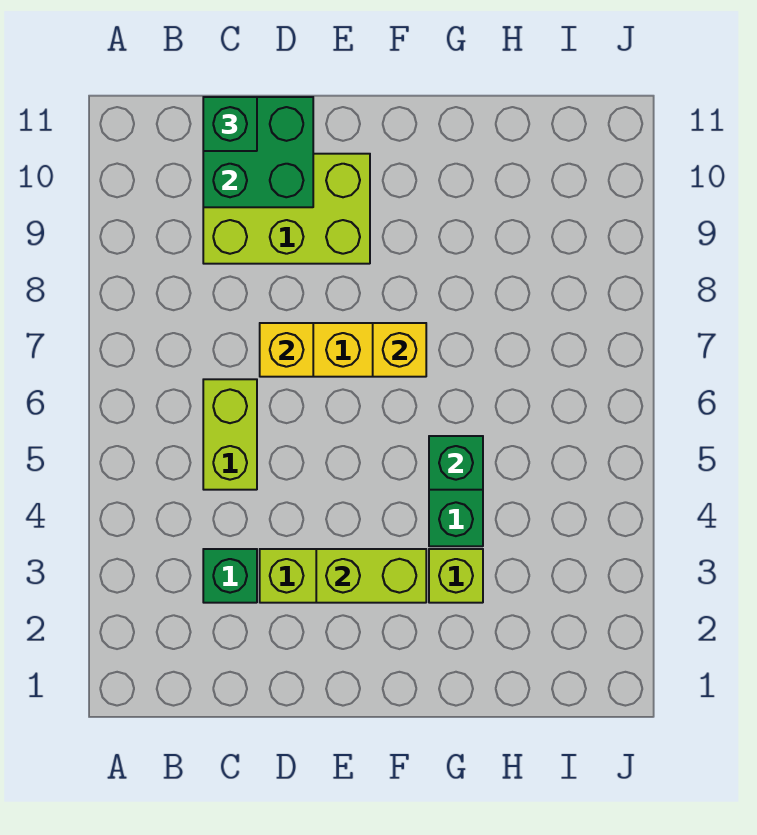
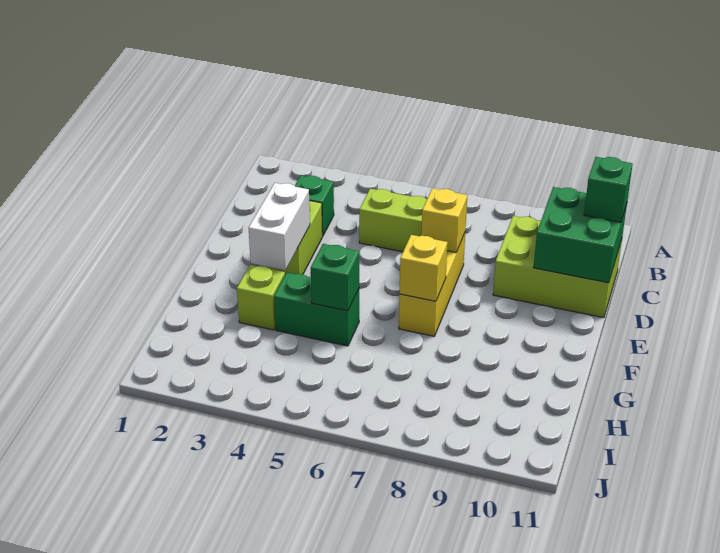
lime 2x3 brick [203,154,370,264] -> lime 2x3 brick turned to [493,216,622,318]
lime 1x2 brick [316,549,426,603] -> white 1x2 brick [249,183,310,270]

